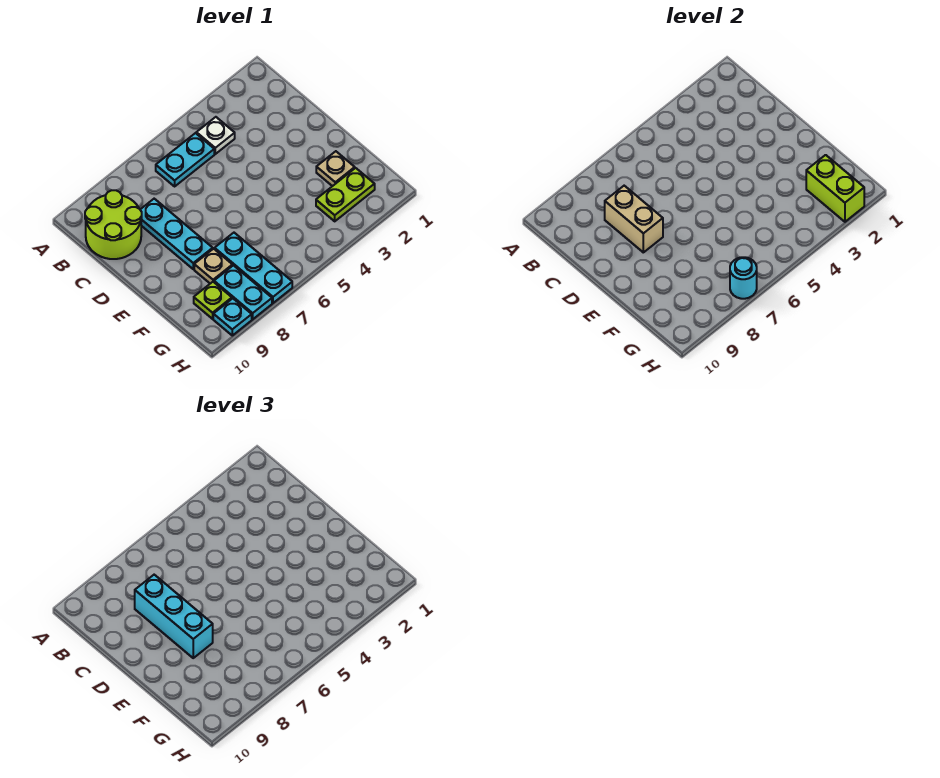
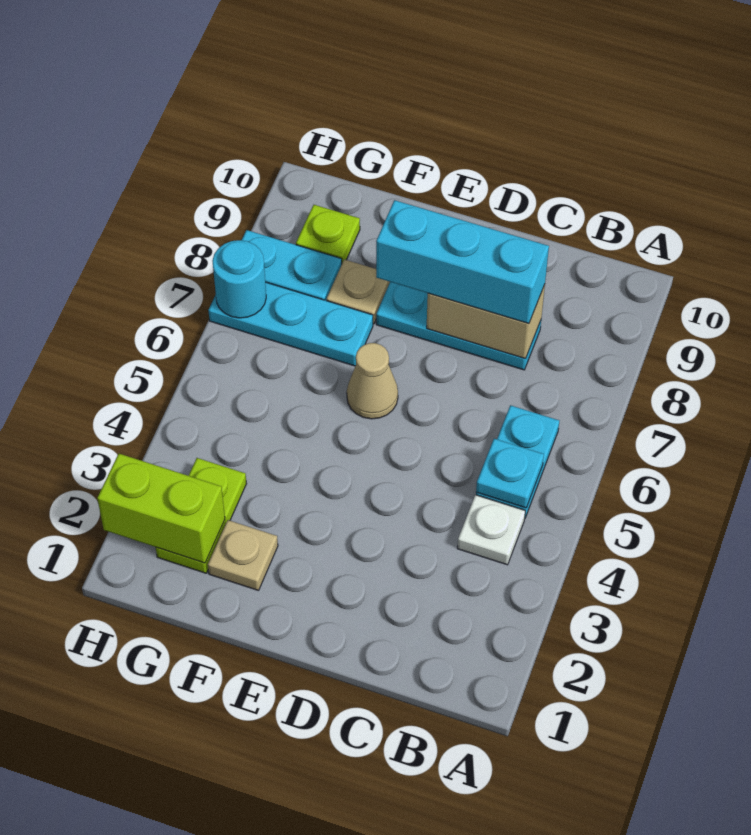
lime 2x2 round brick [85,190,142,259] -> none
none -> tan 1x1 cone [347,343,398,419]
cyan 1x1 plate [213,298,252,335] -> cyan 1x1 plate moved to [476,439,544,508]

